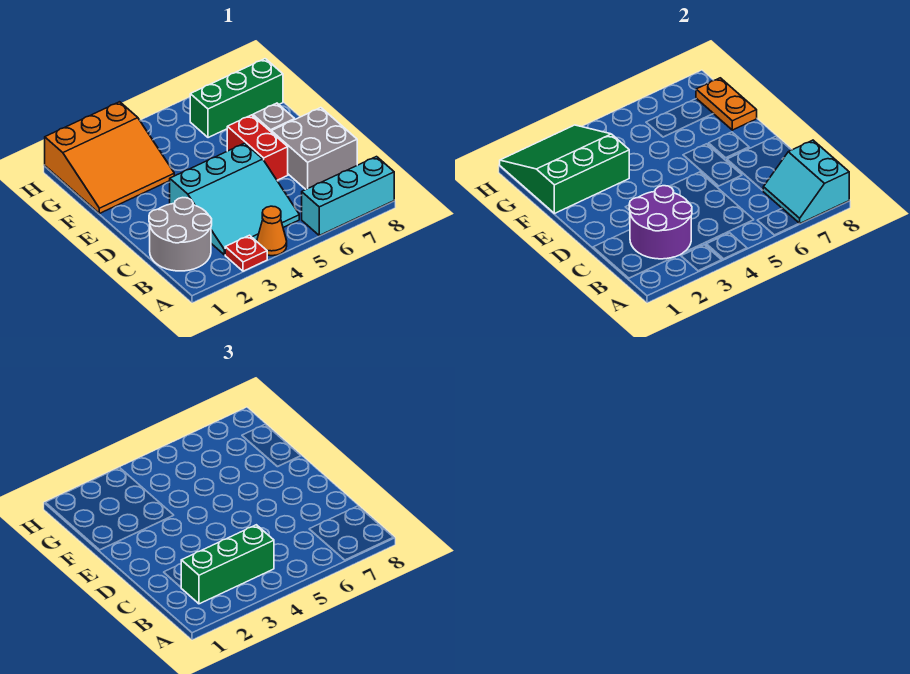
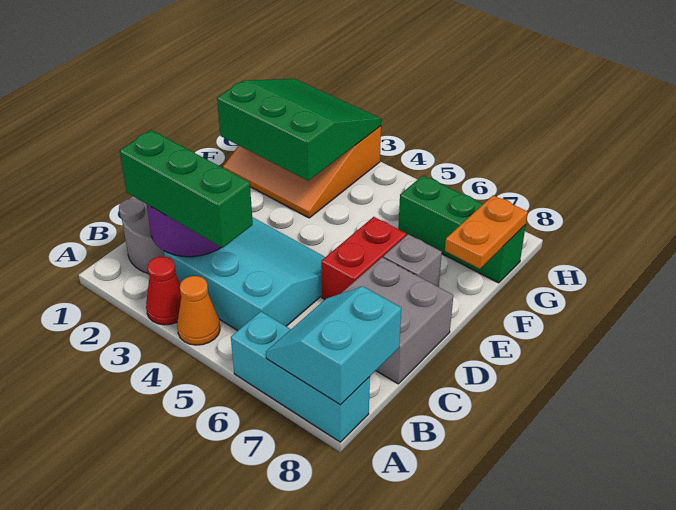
red 1x1 plate [225,235,267,271] -> red 1x1 cone [146,257,181,325]
cyan 3x3 slope [170,143,299,255] -> cyan 3x3 slope turned to [164,217,325,331]

